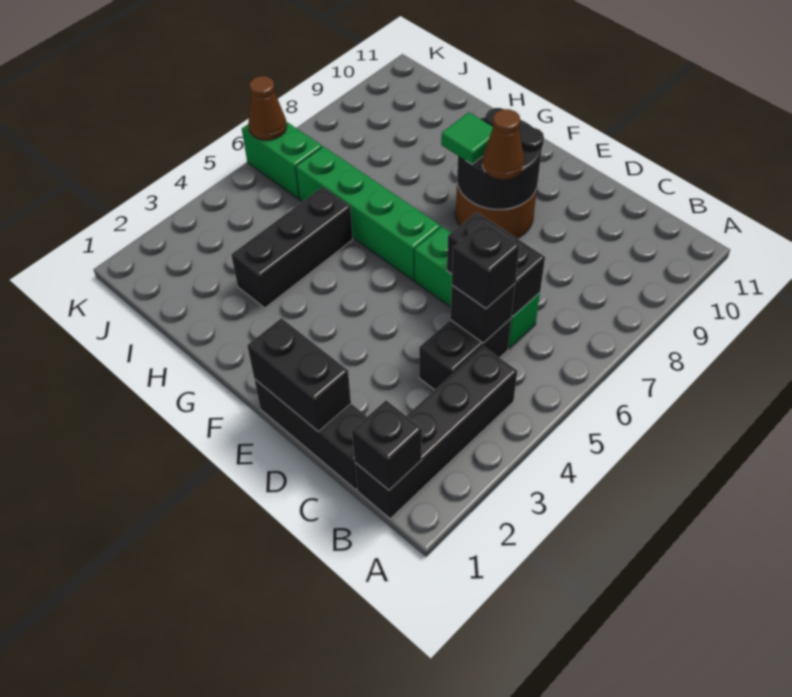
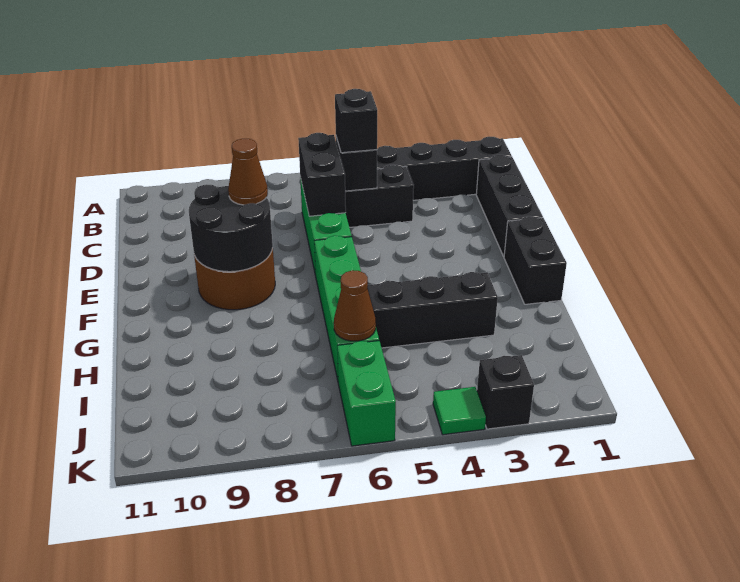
black 1x1 brick [352,400,422,490] -> black 1x1 brick moved to [477,355,534,429]
black 1x2 brick [247,318,351,431] -> black 1x2 brick moved to [504,216,567,304]
green 1x1 tile [441,112,493,164] -> green 1x1 tile moved to [433,387,486,435]
brown 1x1 cone [248,76,287,140] -> brown 1x1 cone moved to [334,270,376,341]

